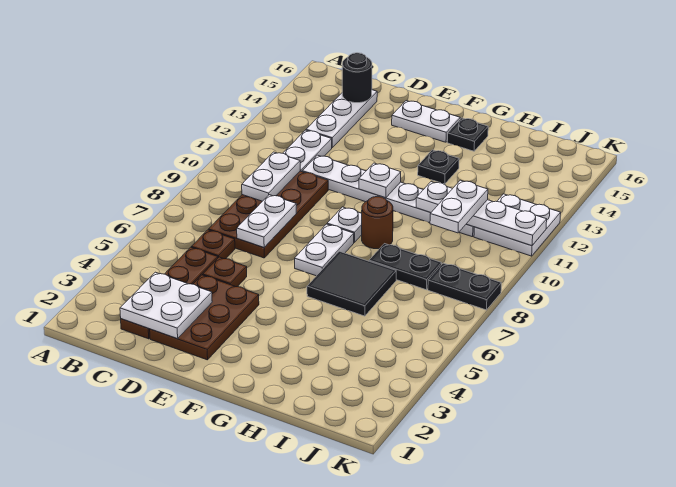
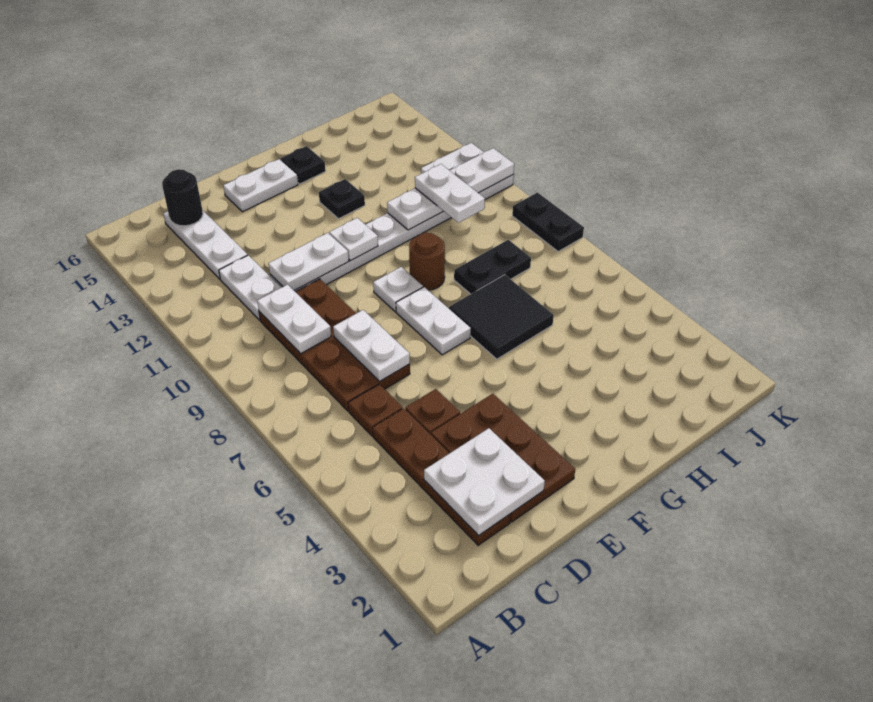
none -> white 1x2 plate [268,233,349,291]
black 1x2 plate [428,263,501,310] -> black 1x2 plate turned to [512,193,584,252]

